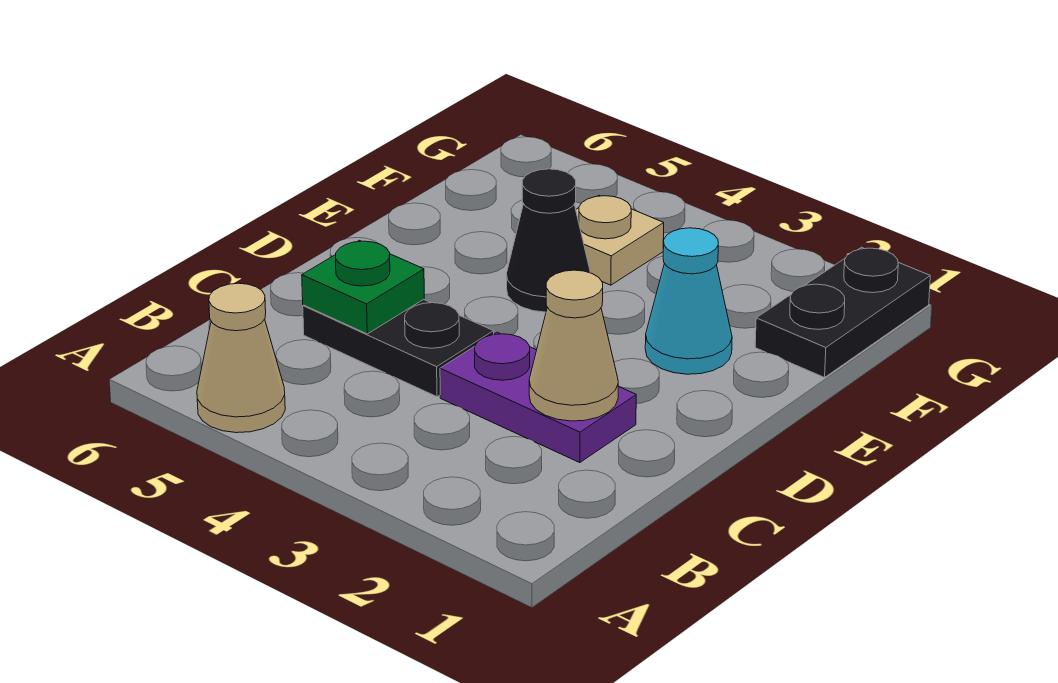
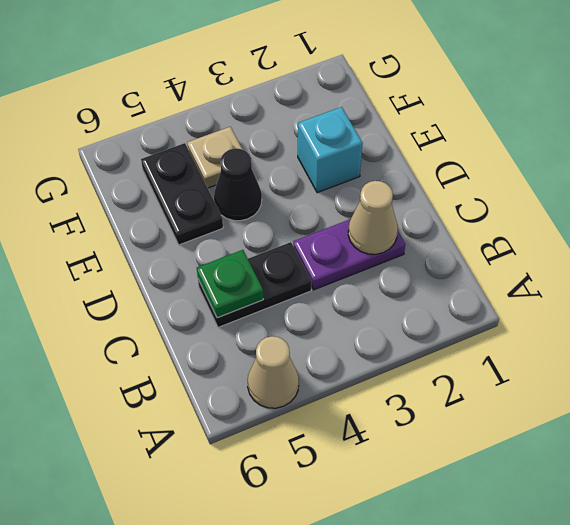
cyan 1x1 cone [645,228,732,374] -> cyan 1x1 brick [298,107,363,193]
black 1x2 plate [755,247,930,377] -> black 1x2 plate moved to [141,143,223,245]

